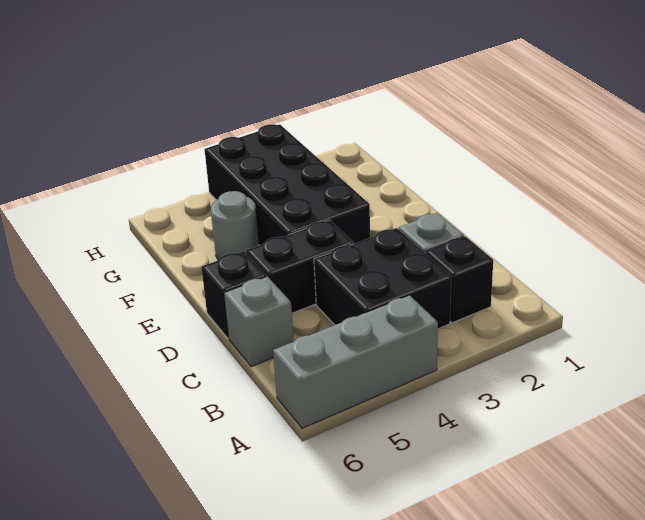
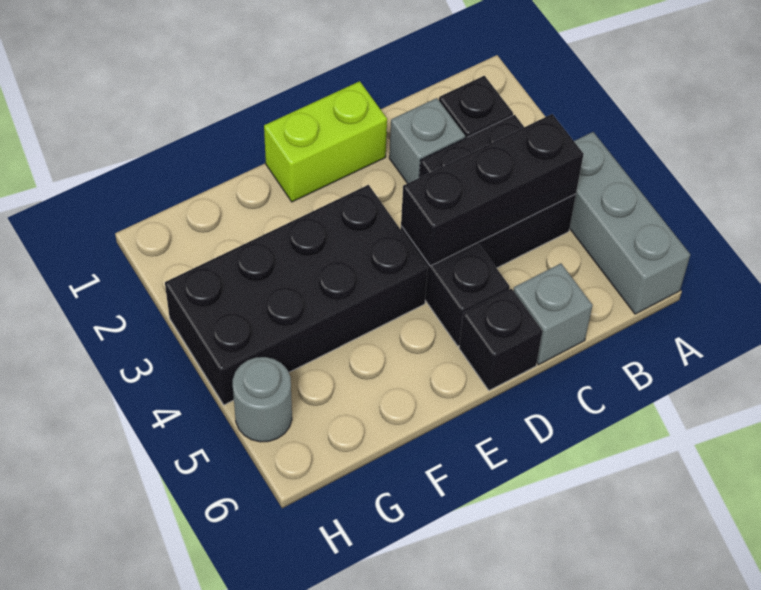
none -> black 1x3 brick [401,114,584,266]
none -> lime 1x2 brick [264,81,387,202]
grey 1x1 round brick [211,191,259,260] -> grey 1x1 round brick moved to [233,357,292,442]

